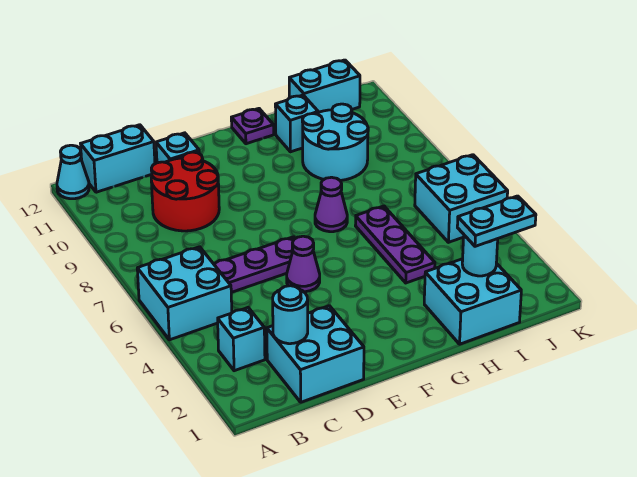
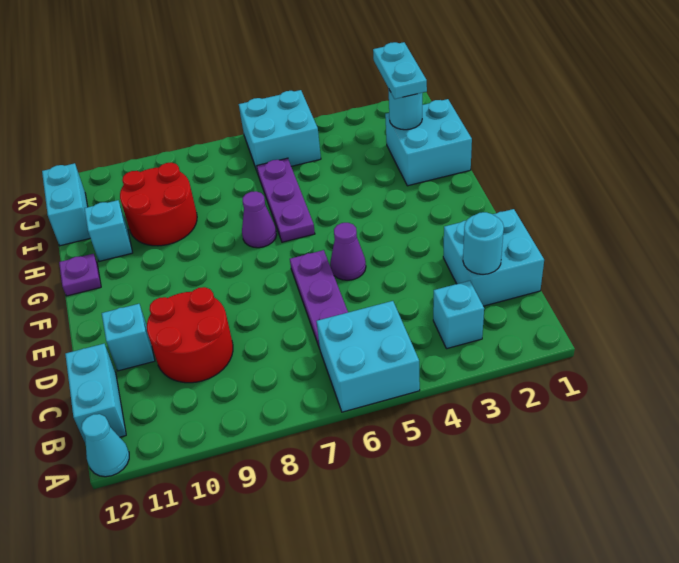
purple 1x3 plate [355,206,435,283] -> purple 1x3 plate turned to [257,158,315,242]
cyan 2x2 round brick [302,104,368,180] -> red 2x2 round brick [120,163,197,246]

